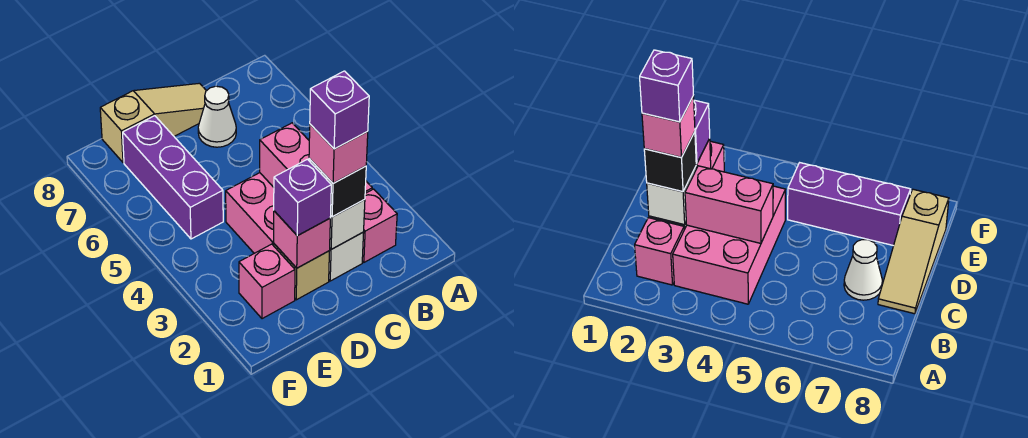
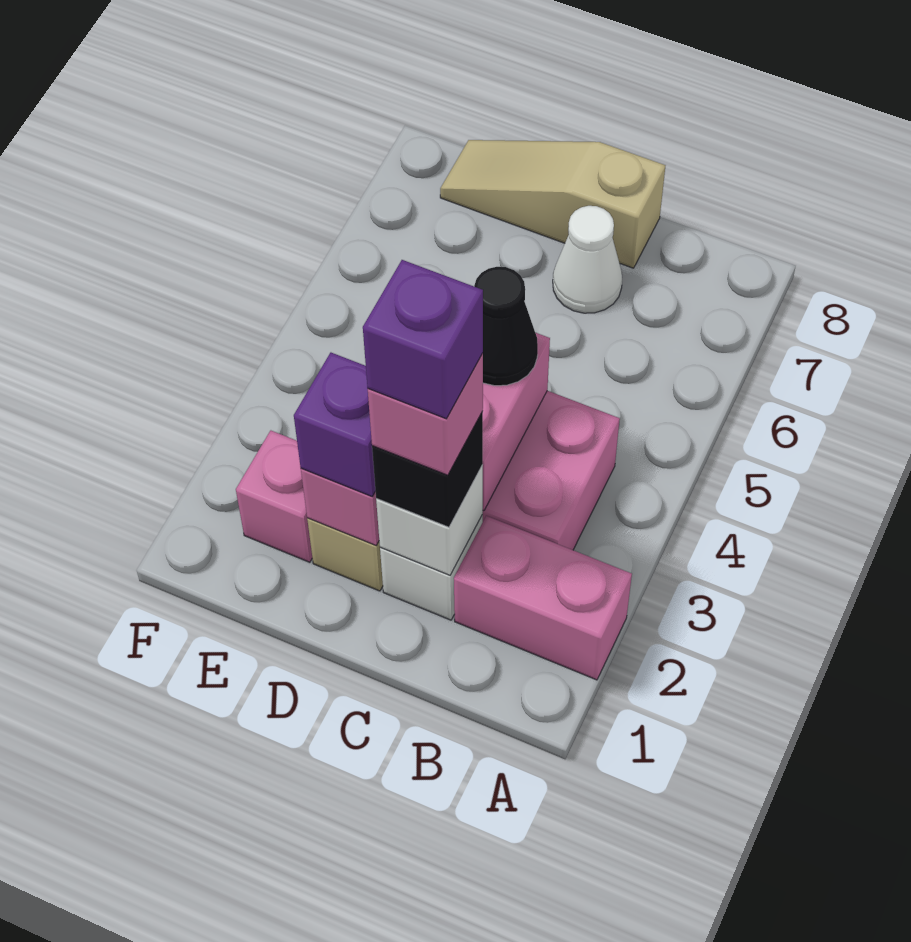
pink 1x1 brick [362,189,397,262] -> pink 1x2 brick [454,516,632,680]
none -> black 1x1 cone [474,267,538,386]
tan 1x3 slope [100,83,206,163] -> tan 1x3 slope turned to [440,140,665,268]
purple 1x3 brick [123,116,223,239] -> none

